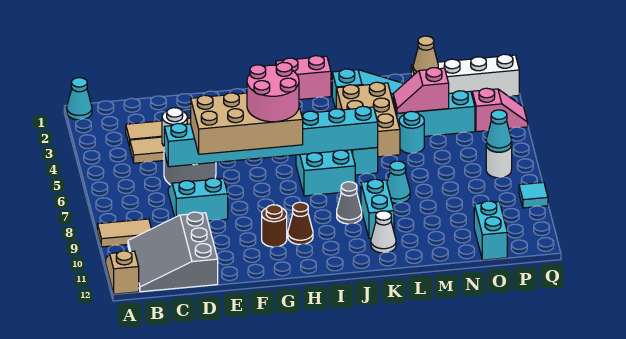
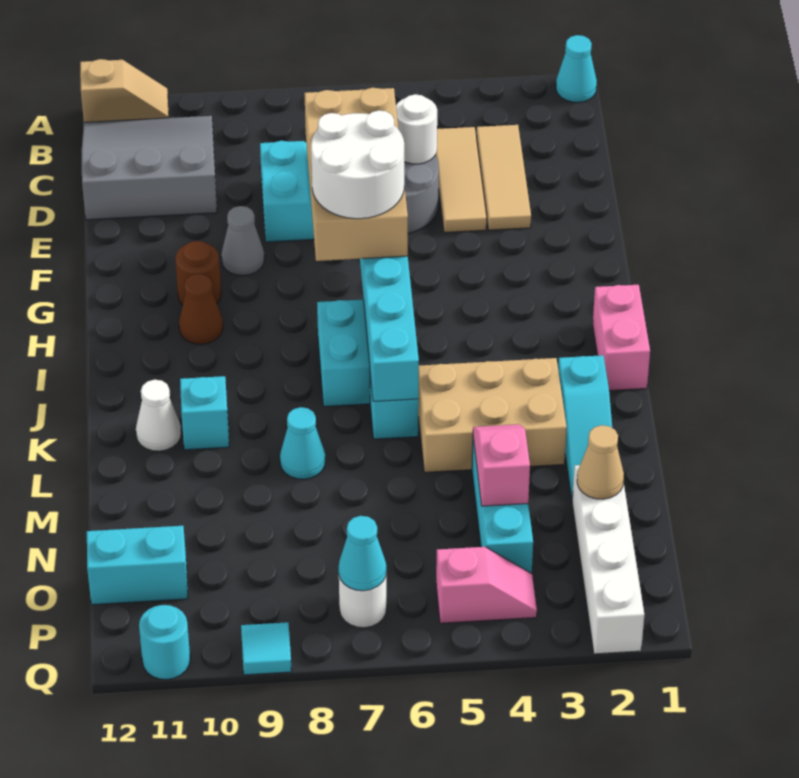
tan 1x2 tile [97,219,151,247] -> none
pink 2x2 round brick [247,62,299,122] -> white 2x2 round brick [311,110,404,219]
grey 1x1 cone [337,182,362,224] -> grey 1x1 cone moved to [221,206,265,275]
cyan 1x2 brick [361,179,394,238] -> cyan 1x1 brick [180,376,229,450]
cyan 1x1 round brick [399,111,424,154] -> cyan 1x1 round brick moved to [139,605,190,680]
pink 1x2 slope [472,88,528,132] -> pink 1x2 slope turned to [436,547,537,623]

